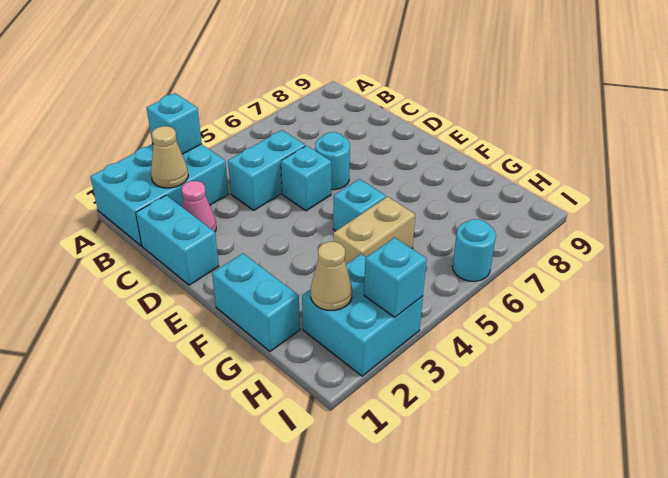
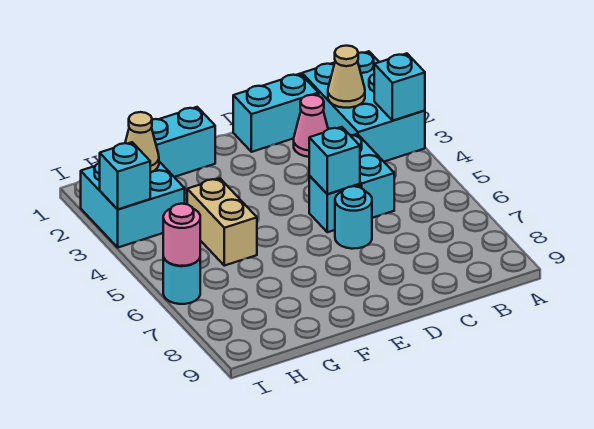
cyan 1x1 brick [333,179,386,231] -> cyan 1x1 brick moved to [309,127,360,194]
none -> pink 1x1 round brick [163,204,200,266]

